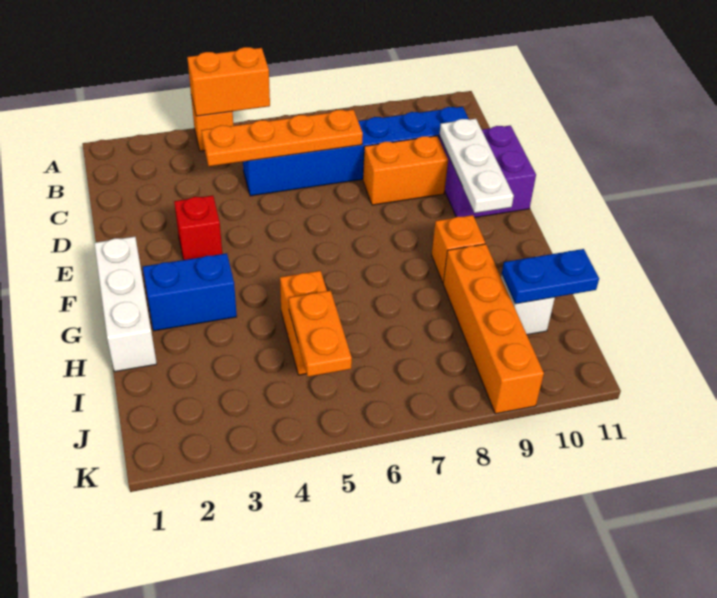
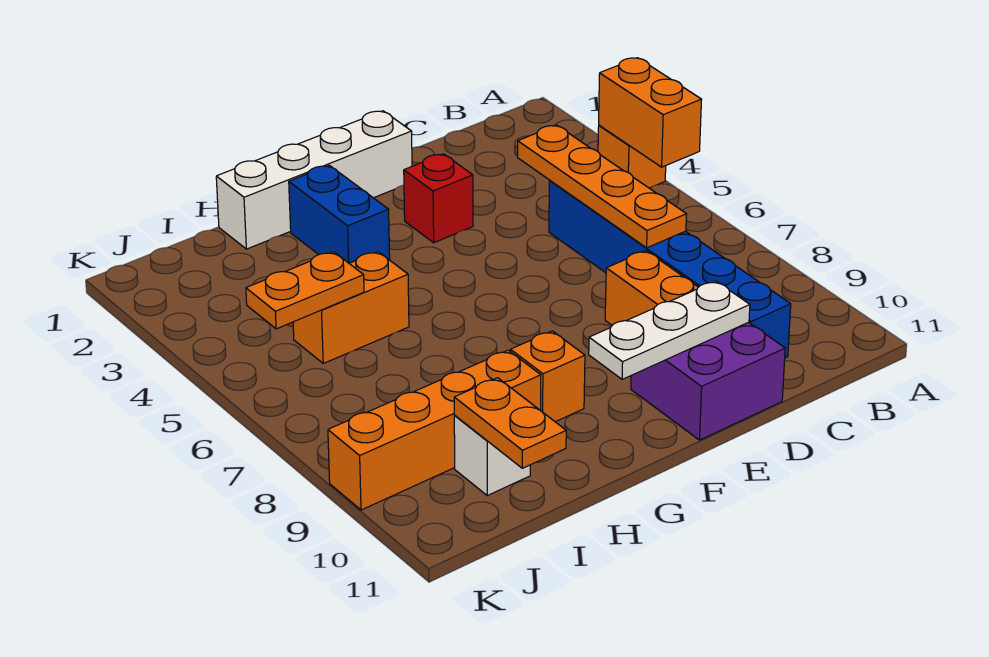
white 1x3 brick [94,237,157,372] -> white 1x4 brick [216,111,412,249]
blue 1x2 plate [502,249,599,304] -> orange 1x2 plate [454,378,566,468]

